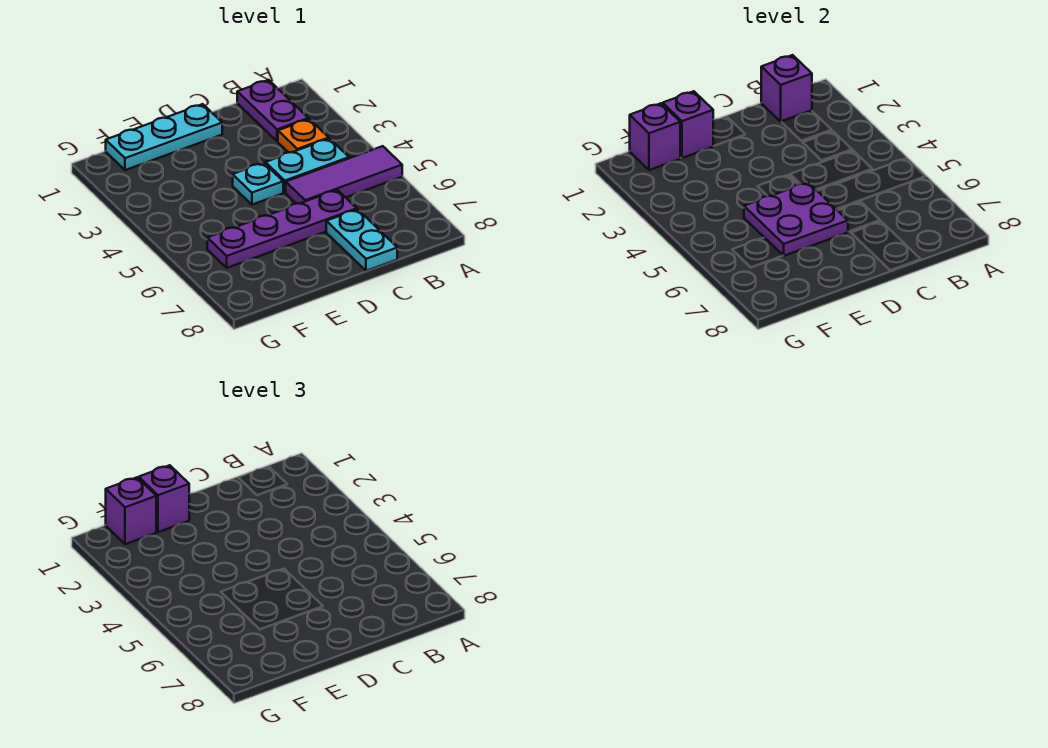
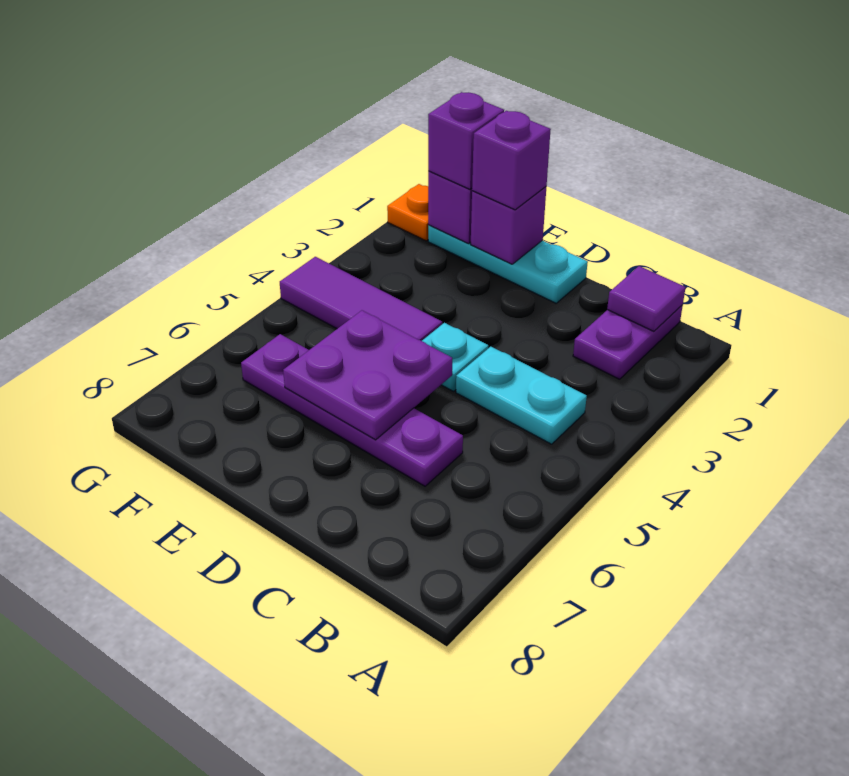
purple 1x3 tile [286,146,402,204] -> purple 1x3 tile moved to [280,257,442,341]
purple 1x1 brick [761,55,812,122] -> purple 1x1 tile [607,266,686,331]
orange 1x1 plate [278,119,329,153] -> orange 1x1 plate moved to [387,184,428,241]
cyan 1x2 plate [326,209,397,271] -> none

